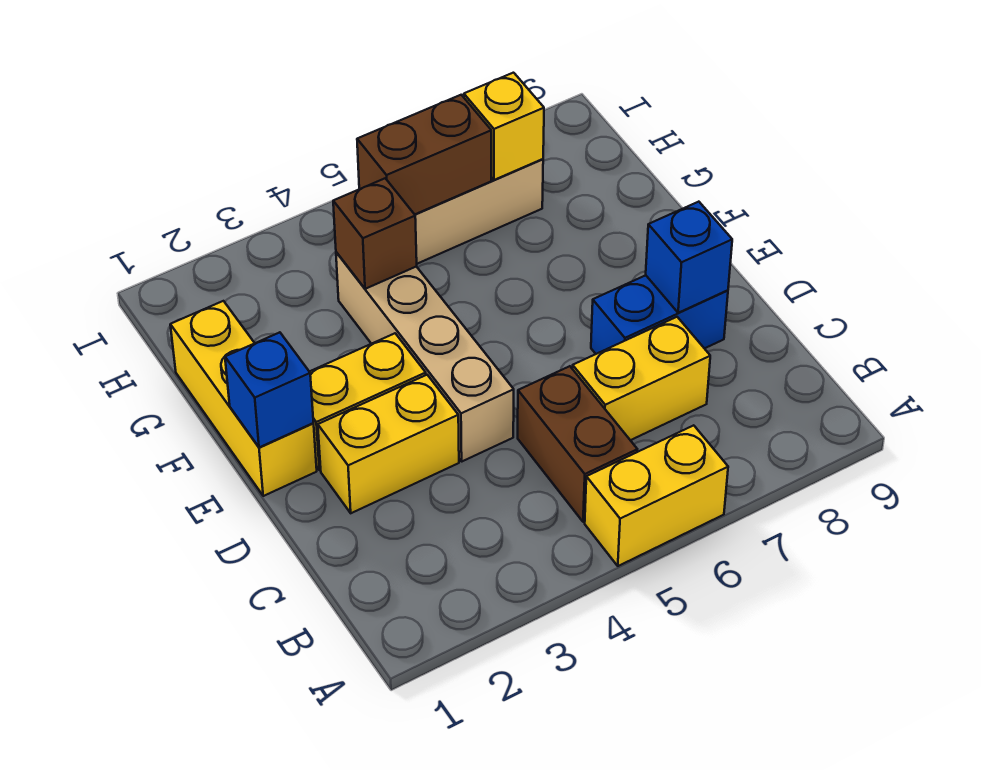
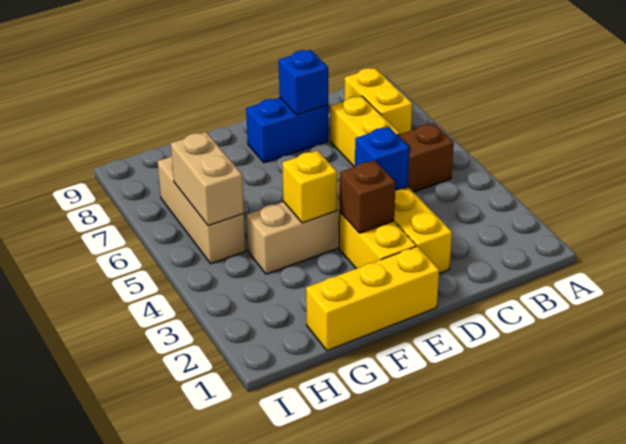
yellow 1x2 brick [585,425,728,566] -> yellow 1x2 brick moved to [344,68,412,134]
blue 1x2 brick [591,275,728,354] -> blue 1x2 brick turned to [246,97,328,163]
blue 1x1 brick [225,332,314,447] -> blue 1x1 brick moved to [355,127,409,190]
brown 1x1 brick [333,178,417,289] -> brown 1x1 brick moved to [340,160,396,233]
brown 1x2 brick [357,95,491,214] -> tan 1x2 brick [171,132,244,226]
yellow 1x1 brick [464,73,544,180] -> yellow 1x1 brick moved to [282,151,337,223]

